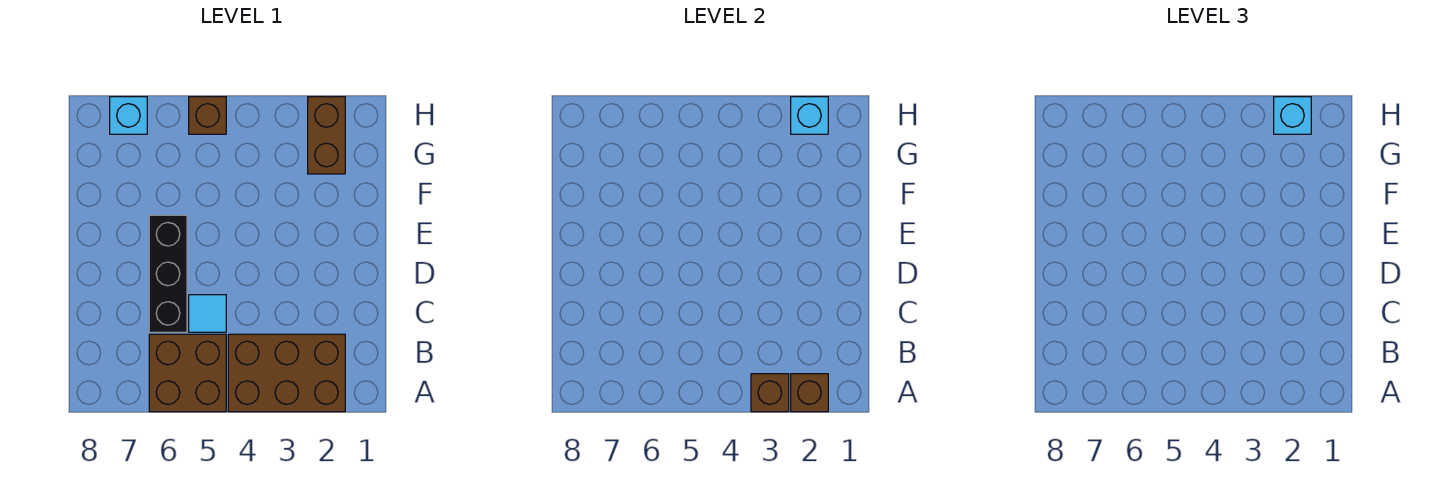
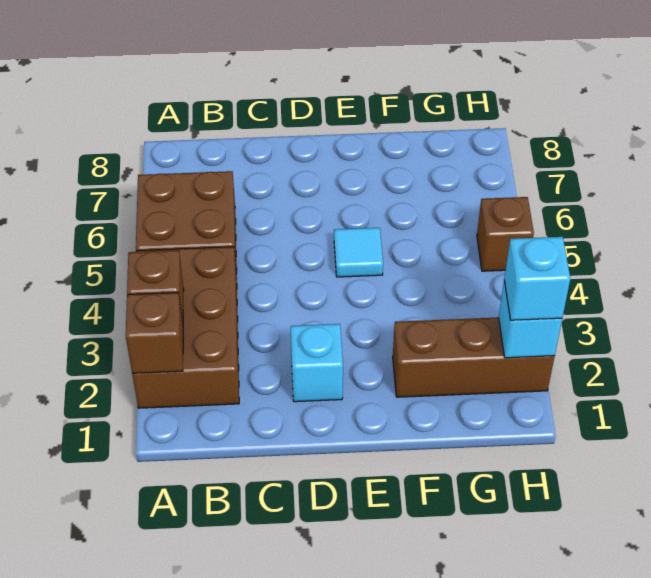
cyan 1x1 tile [189,295,226,332] -> cyan 1x1 tile moved to [334,228,383,277]
black 1x3 brick [149,215,187,332] -> none
brown 1x2 brick [308,97,345,174] -> brown 1x3 brick [393,317,555,397]
cyan 1x1 brick [110,97,147,134] -> cyan 1x1 brick moved to [291,324,343,402]

